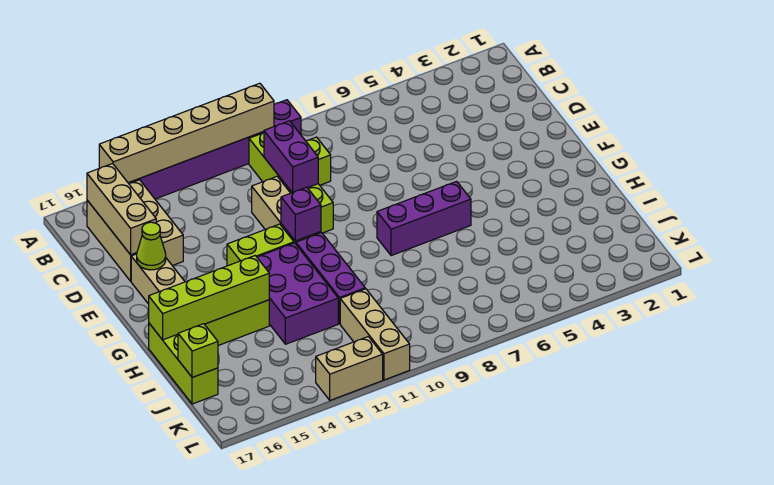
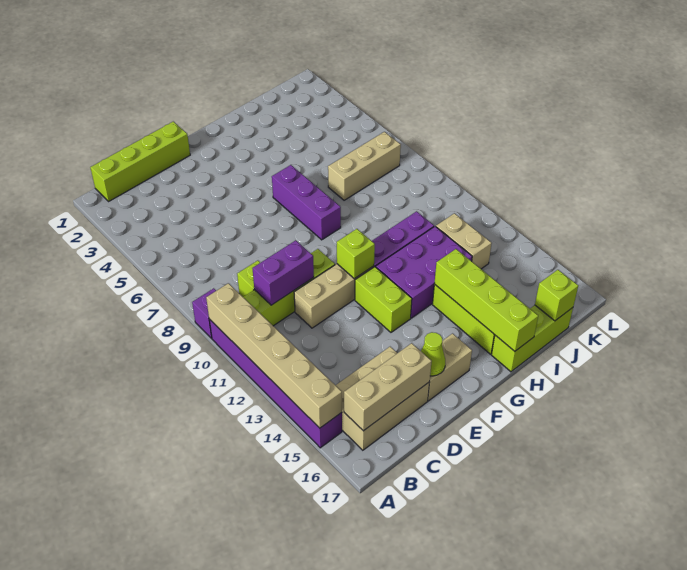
none -> lime 1x4 brick [90,122,190,201]
purple 1x1 brick [281,187,321,241] -> lime 1x1 brick [337,229,375,279]
tan 1x3 brick [340,289,410,380] -> tan 1x3 brick moved to [328,132,401,200]
tan 1x2 brick [316,337,383,400] -> tan 1x2 brick moved to [436,213,492,269]

